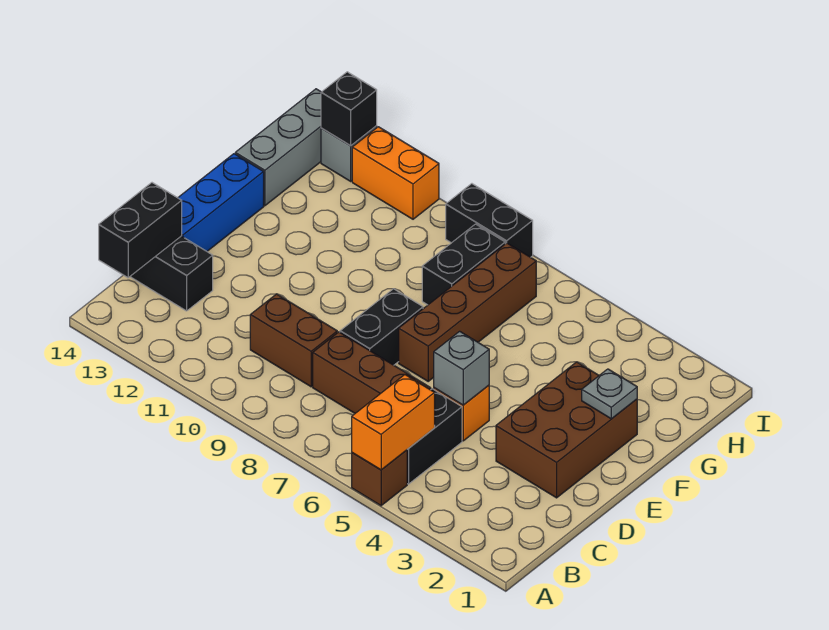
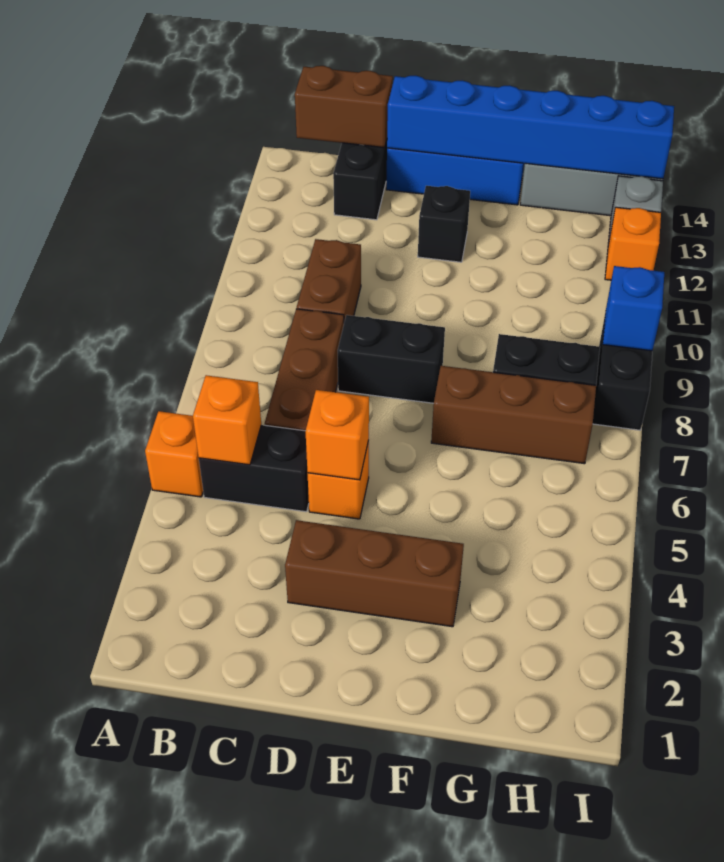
brown 1x1 brick [352,450,407,506] -> orange 1x1 brick [145,411,203,497]
orange 1x2 brick [352,375,435,470] -> orange 1x1 brick [193,375,261,465]
black 1x2 brick [99,183,182,278] -> brown 1x2 brick [295,66,393,148]
brown 2x3 brick [496,362,637,498] -> brown 1x3 brick [285,520,464,627]
grey 1x1 brick [434,331,489,405] -> orange 1x1 brick [306,390,369,480]
none -> blue 1x6 brick [387,76,674,179]
brown 1x4 brick [399,243,536,381] -> brown 1x3 brick [431,366,596,464]
grey 1x1 plate [582,369,637,419] -> none
none -> blue 1x1 brick [603,266,664,351]
orange 1x2 brick [352,127,439,219] -> orange 1x1 brick [605,207,661,280]
black 1x1 brick [321,72,377,145] -> black 1x1 brick moved to [418,186,470,262]

